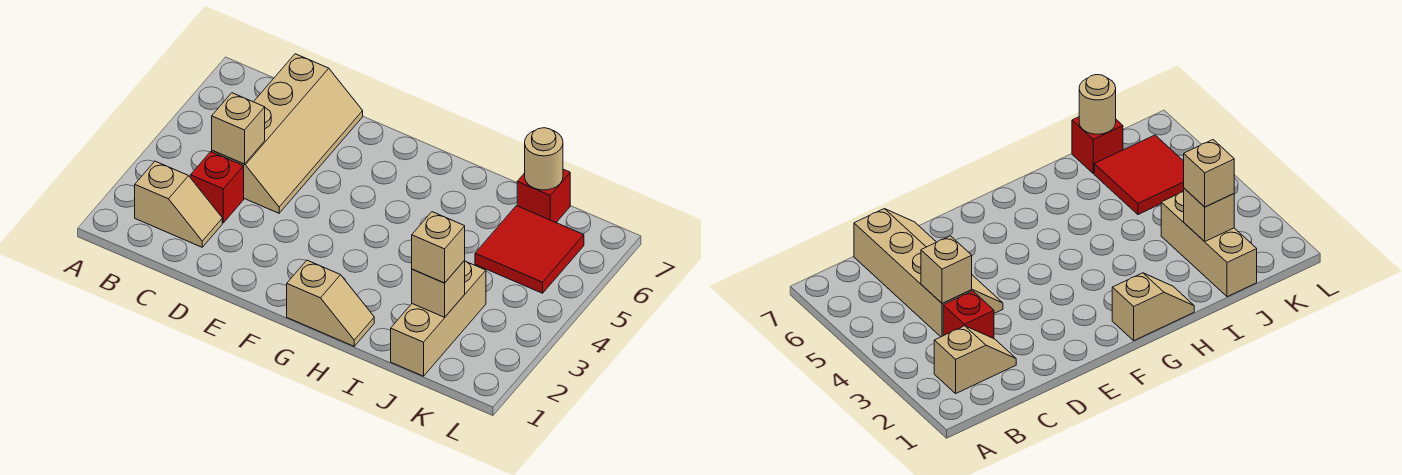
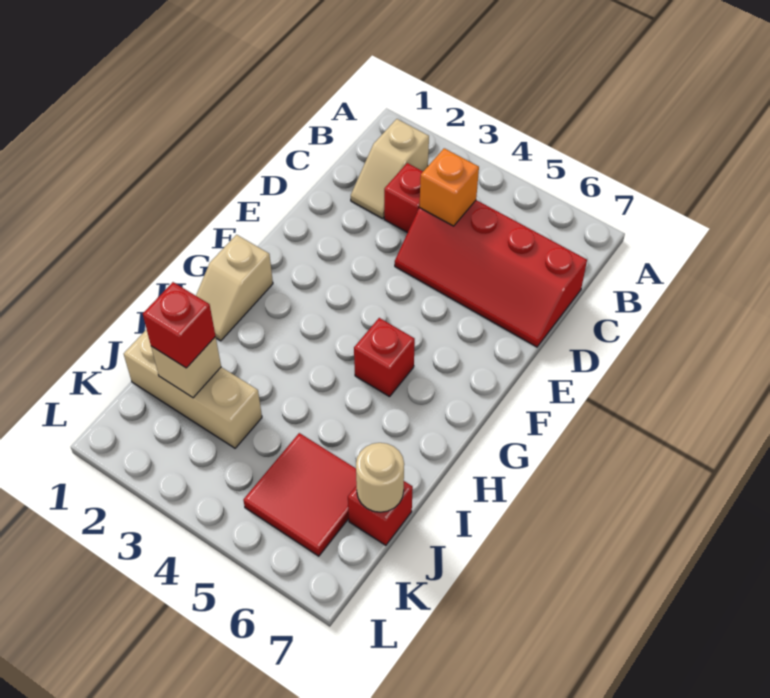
tan 2x4 slope [212,54,363,213] -> red 2x4 slope [395,200,587,347]
tan 1x1 brick [212,93,265,164] -> orange 1x1 brick [420,148,479,226]
none -> red 1x1 brick [354,318,415,397]
tan 1x1 brick [412,212,465,283] -> red 1x1 brick [143,282,215,368]

